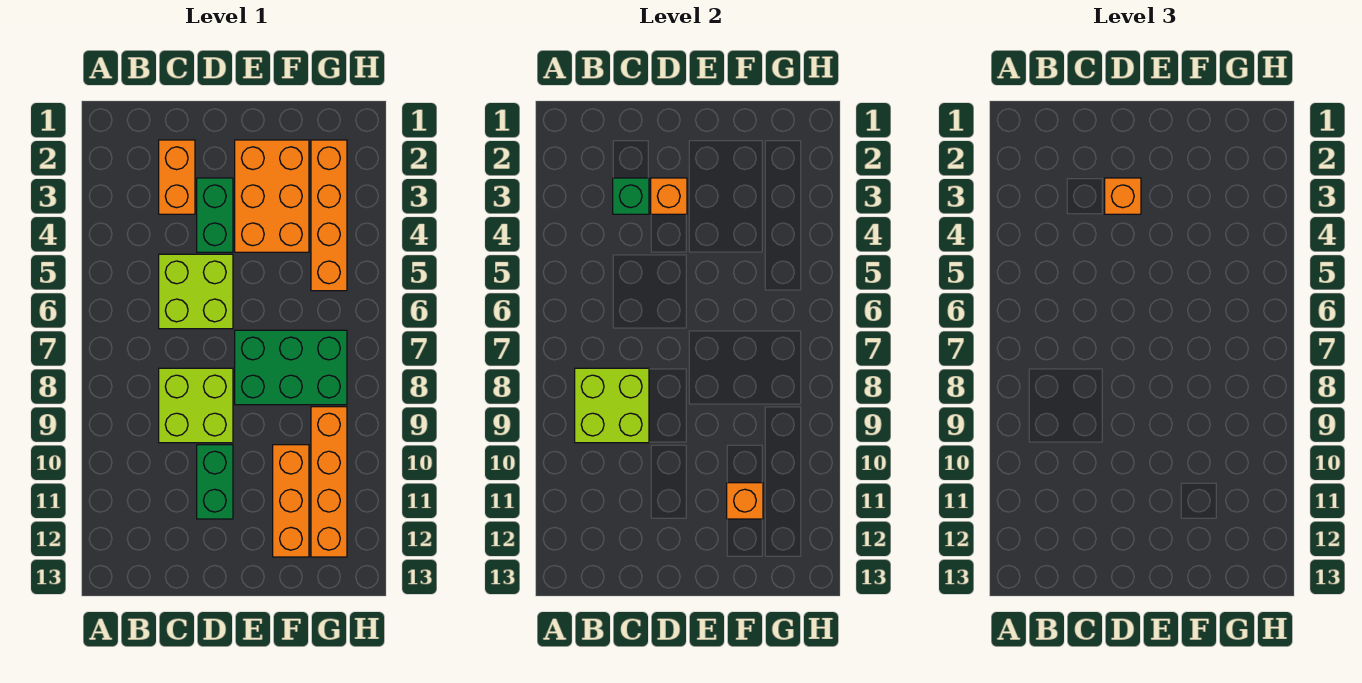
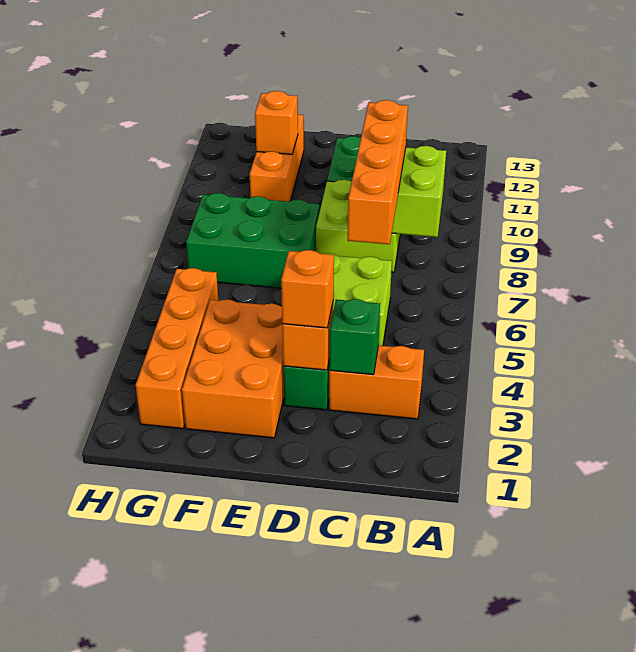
orange 1x2 brick [159,140,195,214] -> orange 1x2 brick turned to [329,345,424,419]
orange 1x4 brick [311,407,347,557] -> orange 1x4 brick moved to [348,100,408,244]

